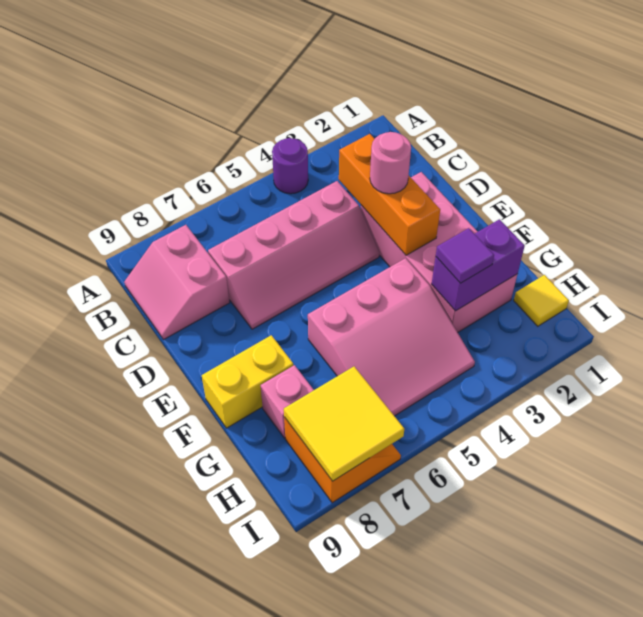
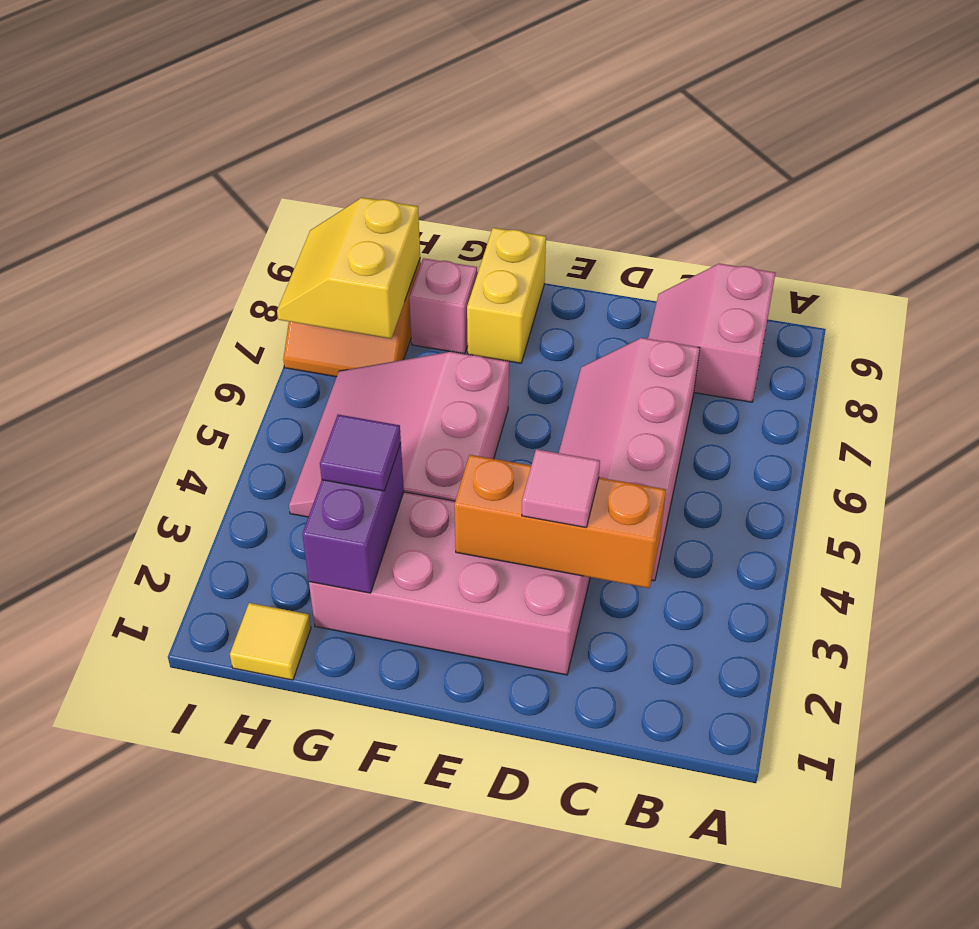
purple 1x1 round brick [272,138,308,194] -> none
pink 2x2 slope [124,225,230,340] -> pink 2x2 slope turned to [648,264,775,402]
pink 1x1 round brick [370,132,411,194] -> pink 1x1 tile [522,449,600,527]
yellow 2x2 tile [284,367,404,481] -> yellow 2x2 slope [277,198,420,339]

